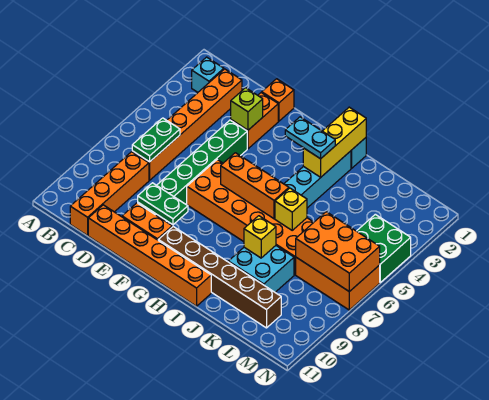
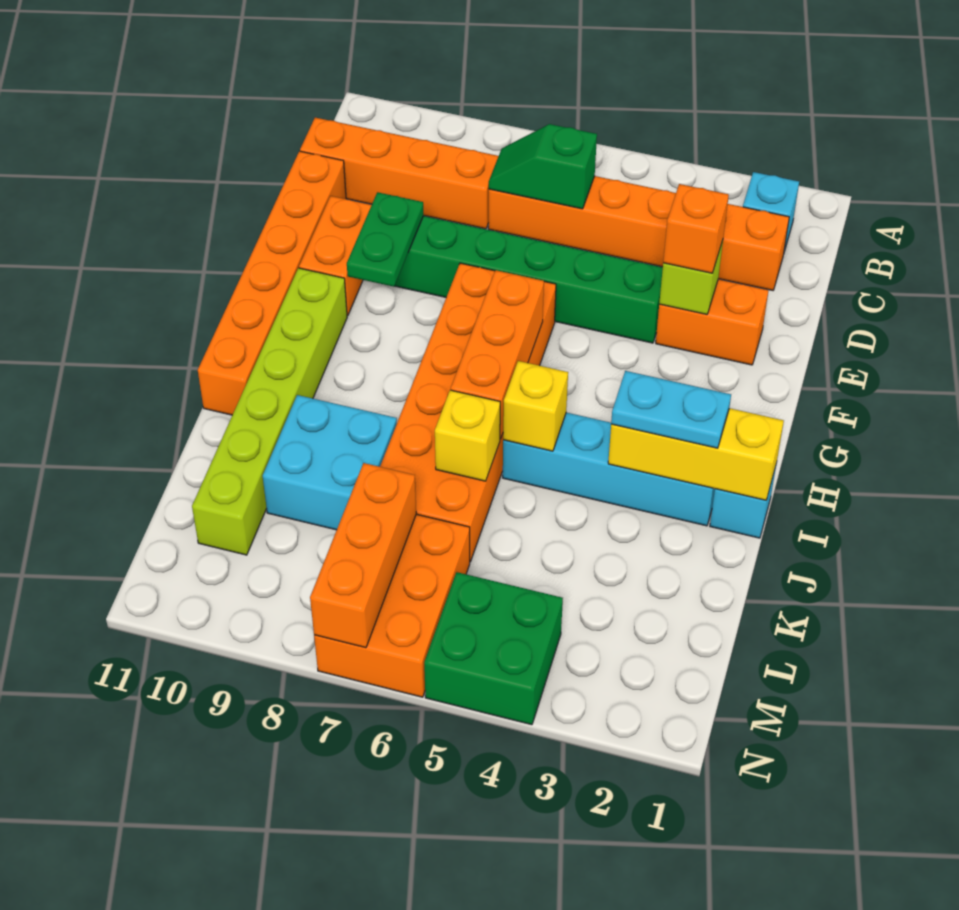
green 1x2 plate [132,118,180,162] -> green 1x2 slope [489,124,597,209]
orange 1x1 brick [262,79,294,121] -> orange 1x1 brick moved to [663,184,729,273]
brown 1x6 brick [158,227,281,328] -> lime 1x6 brick [192,268,347,555]
cyan 1x2 plate [285,117,335,159] -> cyan 1x2 plate turned to [611,371,731,448]
yellow 1x1 brick [244,216,276,258] -> yellow 1x1 brick moved to [503,361,568,451]
orange 2x3 brick [296,212,380,292] -> orange 1x3 brick [310,463,416,648]

